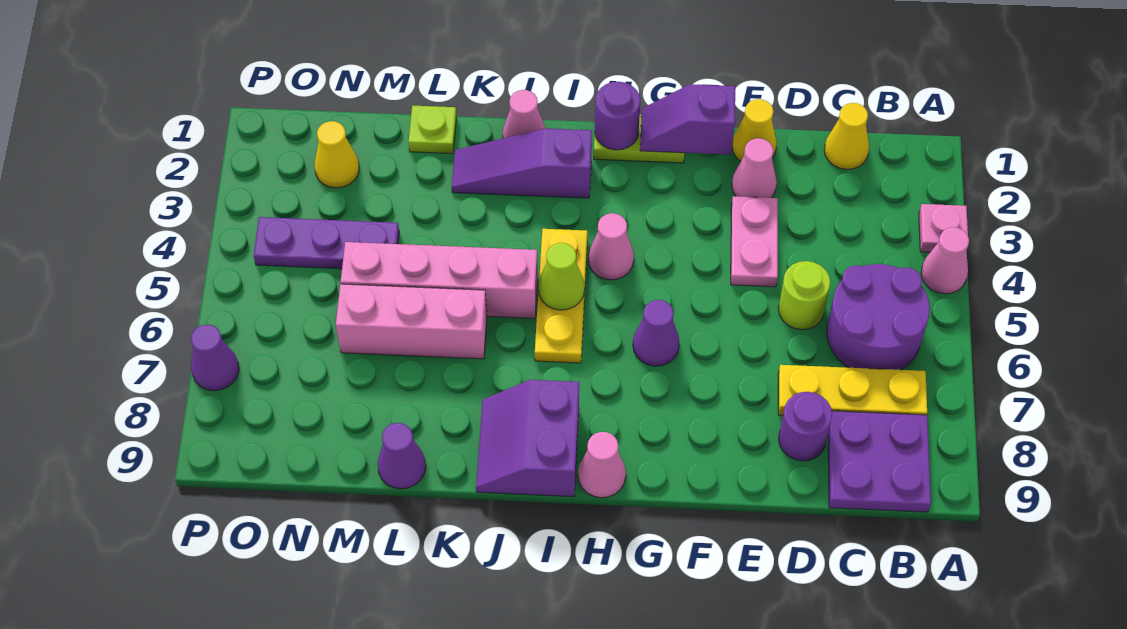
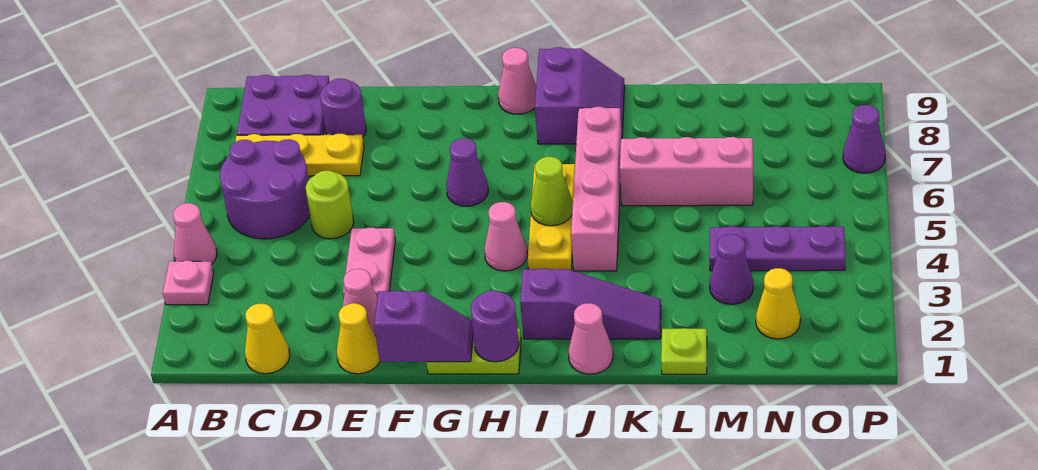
pink 1x4 brick [341,242,538,318] -> pink 1x4 brick turned to [571,107,622,271]
purple 1x1 cone [378,423,426,489] -> purple 1x1 cone moved to [710,234,753,304]

